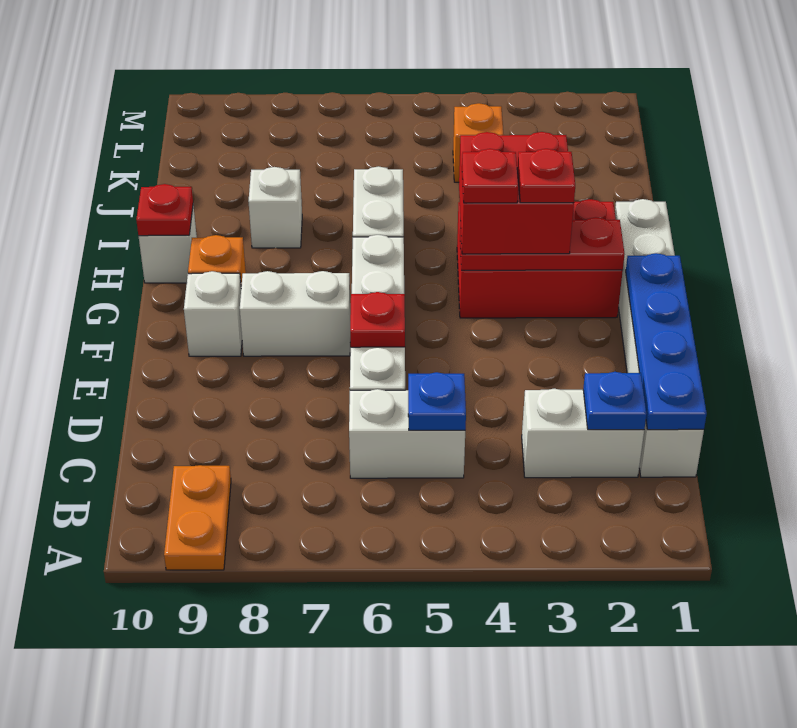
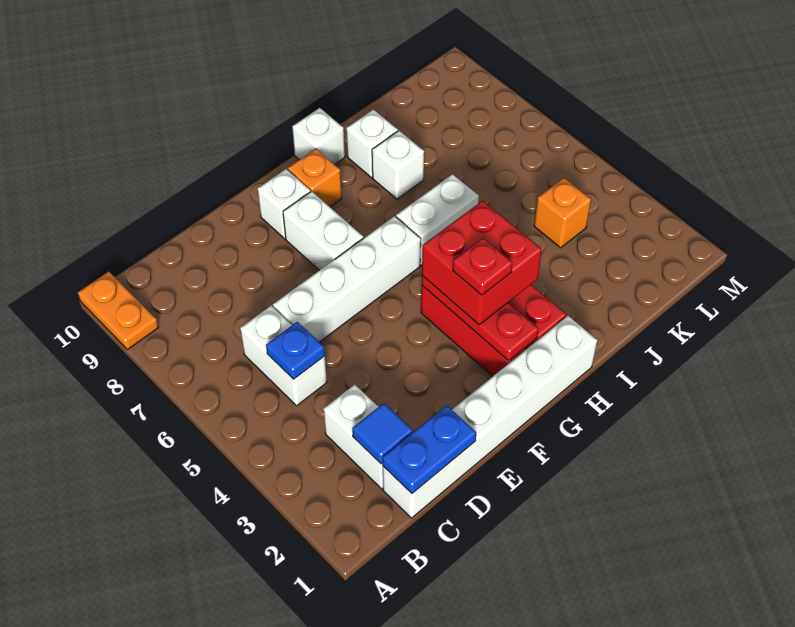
orange 1x2 plate [164,465,231,570] -> orange 1x2 plate turned to [78,272,159,349]
blue 1x4 plate [626,253,707,430] -> blue 1x2 plate [383,405,476,493]
blue 1x1 plate [583,372,647,430] -> blue 1x1 tile [352,403,413,464]
red 1x1 plate [350,292,405,347] -> none
red 1x1 plate [462,149,518,203] -> none
red 1x1 plate [136,184,193,236] -> none
none -> white 1x1 brick [346,109,398,178]

